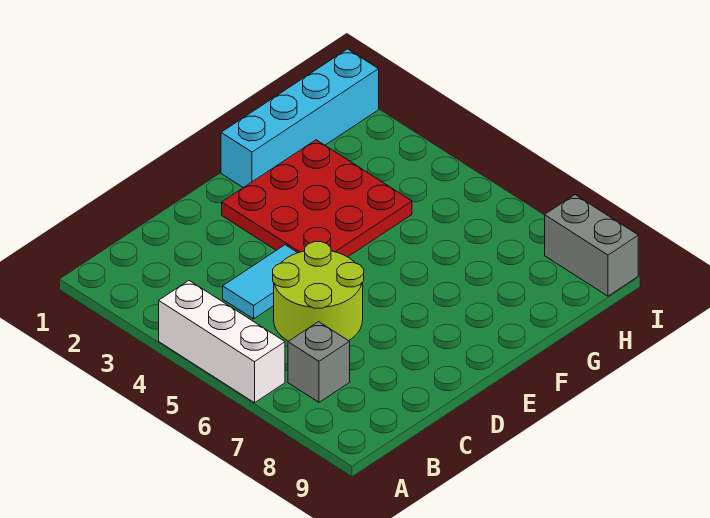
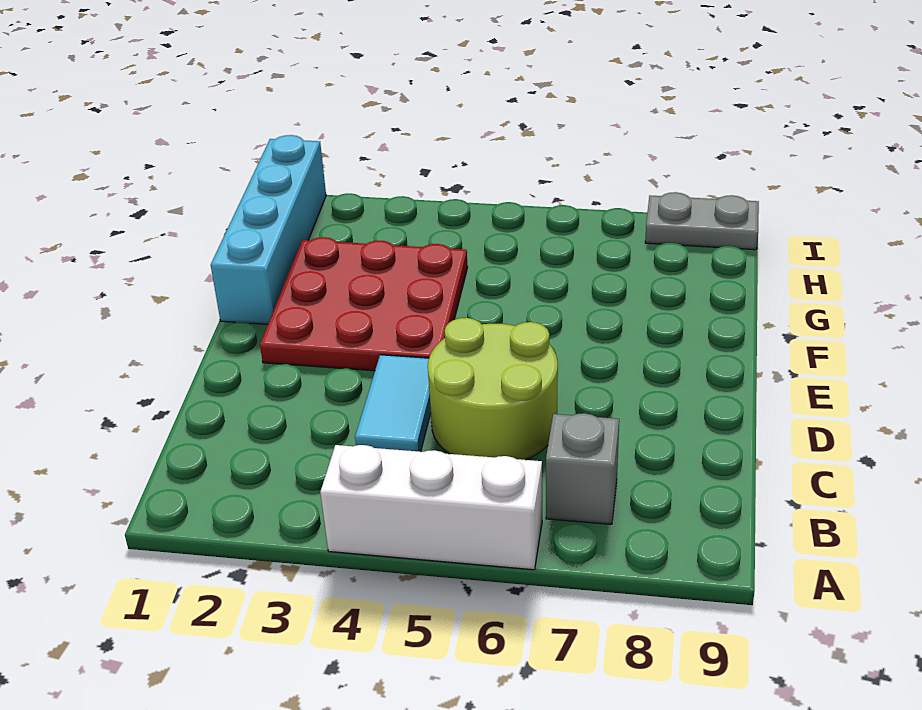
grey 1x2 brick [545,195,638,296] -> grey 1x2 plate [645,192,759,250]

